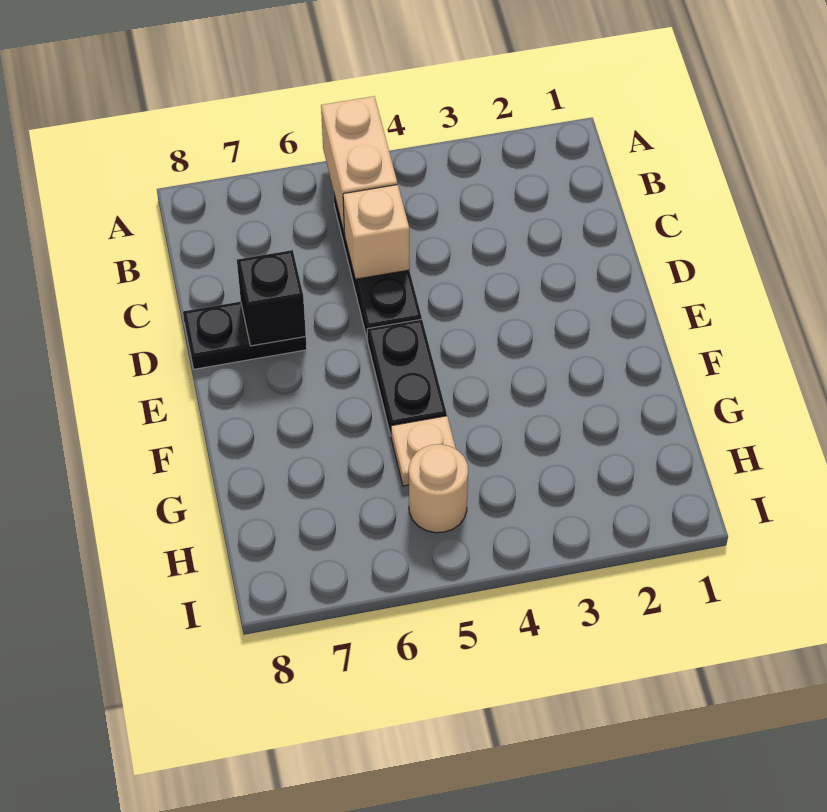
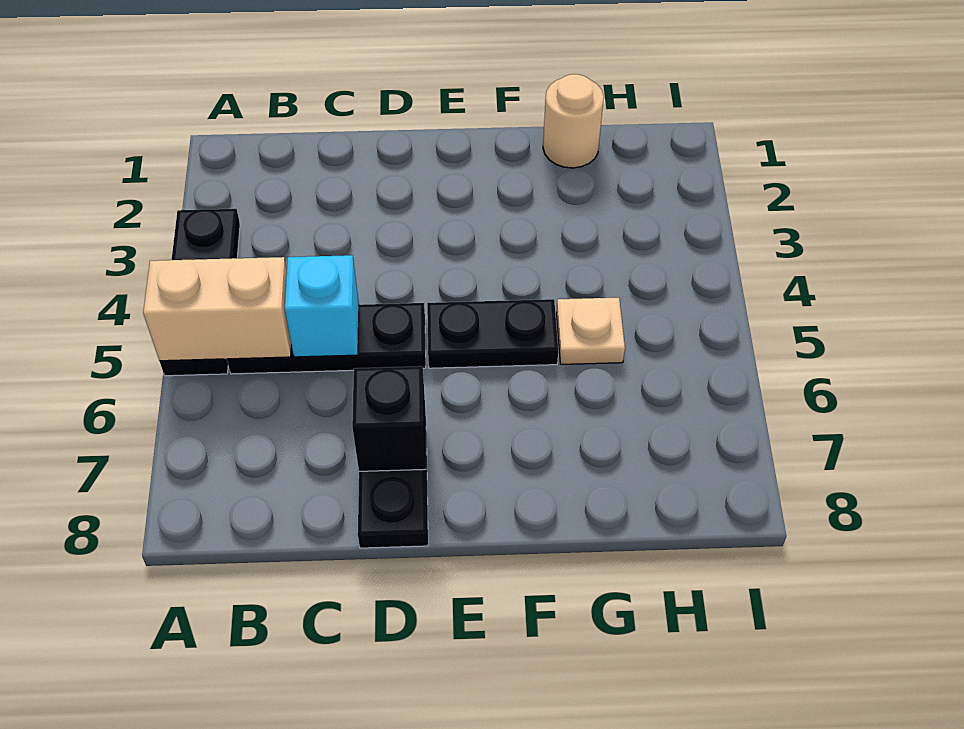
none -> black 1x3 plate [160,209,240,376]
tan 1x1 brick [343,185,410,279] -> cyan 1x1 brick [285,255,359,357]
tan 1x1 round brick [409,444,468,533] -> tan 1x1 round brick moved to [543,74,604,168]

